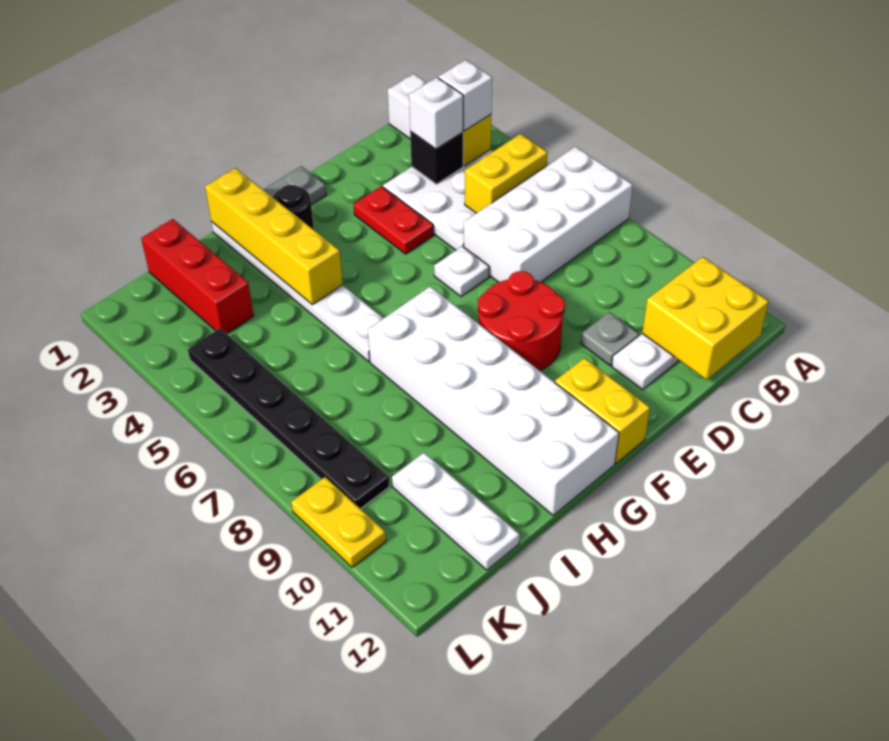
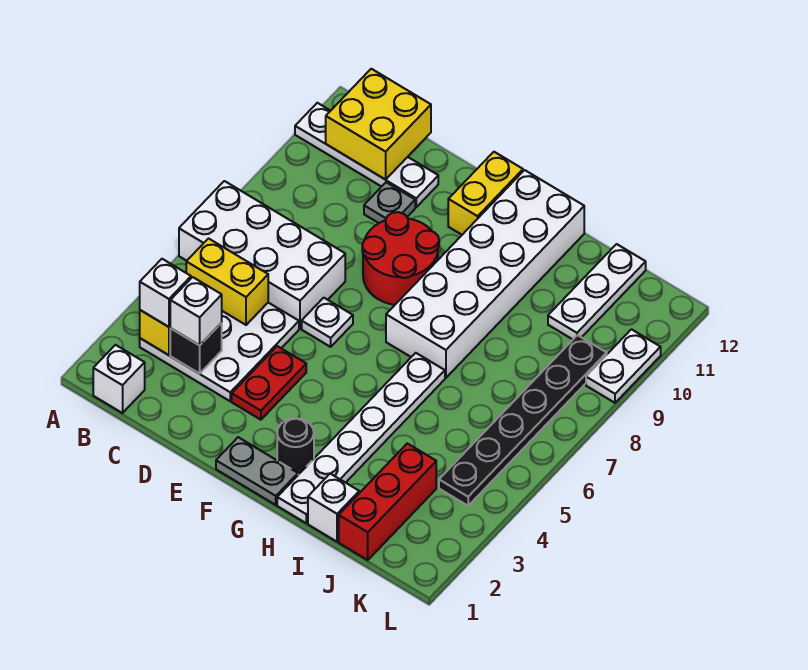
yellow 1x4 brick [205,168,343,305] -> none
none -> white 1x1 brick [308,474,359,542]
yellow 1x2 plate [291,477,386,567] -> white 1x2 plate [586,329,661,403]

